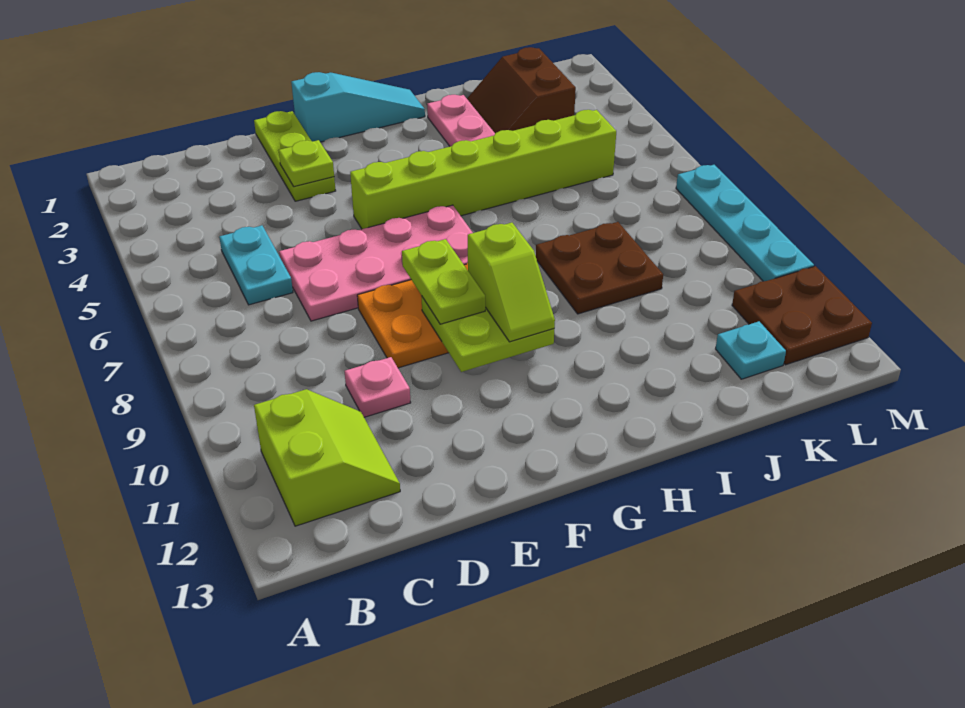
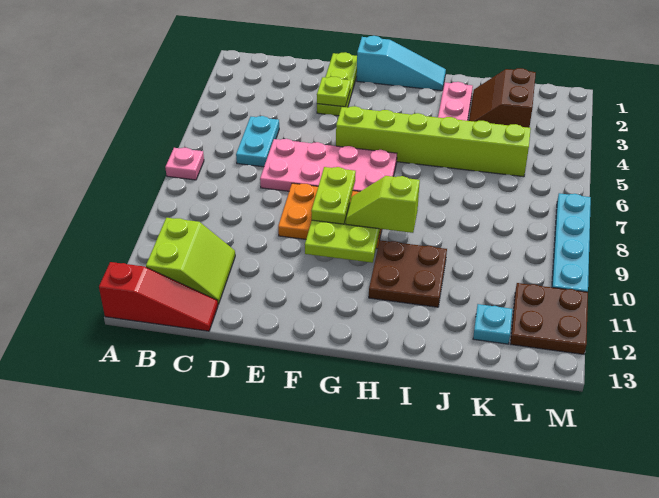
none -> red 1x3 slope [99,262,218,331]
pink 1x1 plate [345,357,411,417] -> pink 1x1 plate moved to [165,148,204,180]
lime 1x2 slope [468,223,555,342] -> lime 1x2 slope turned to [346,176,420,233]
brown 2x2 plate [536,222,663,314] -> brown 2x2 plate moved to [369,240,447,307]

